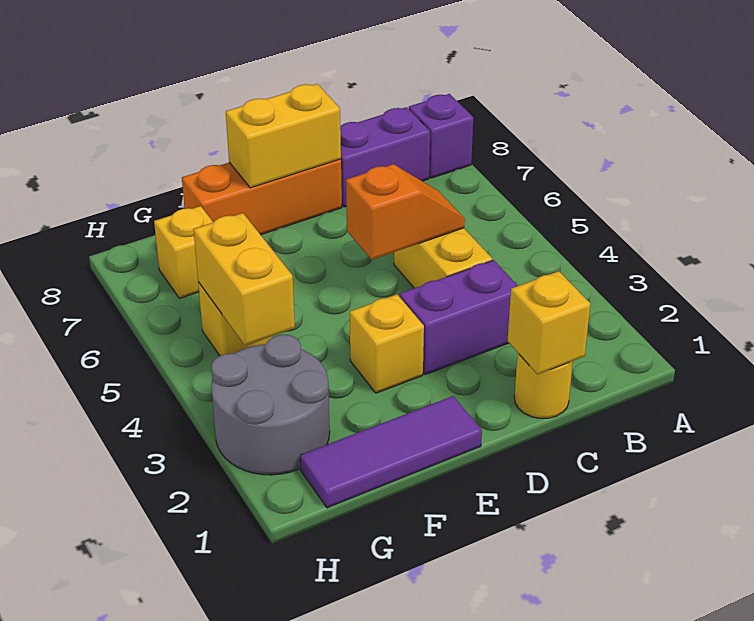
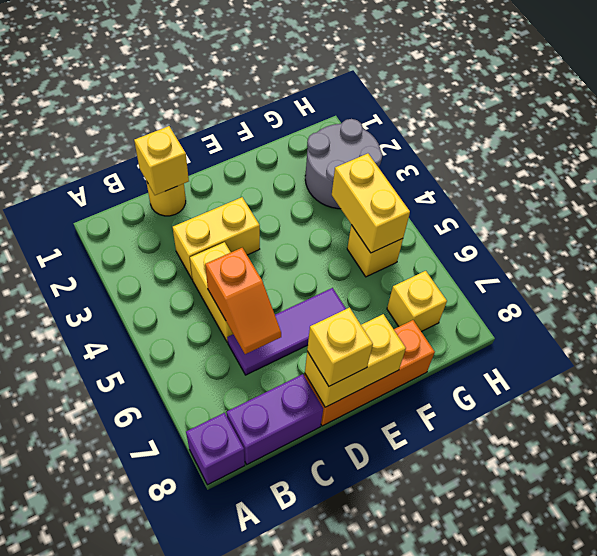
purple 1x2 brick [400,260,518,375] -> yellow 1x2 brick [173,197,260,279]
orange 1x2 slope [346,164,465,260] -> orange 1x2 slope turned to [205,248,281,354]
purple 1x3 tile [300,396,482,508] -> purple 1x3 tile moved to [227,288,346,375]
yellow 1x1 brick [350,295,424,393] -> yellow 1x1 brick moved to [307,307,373,386]

